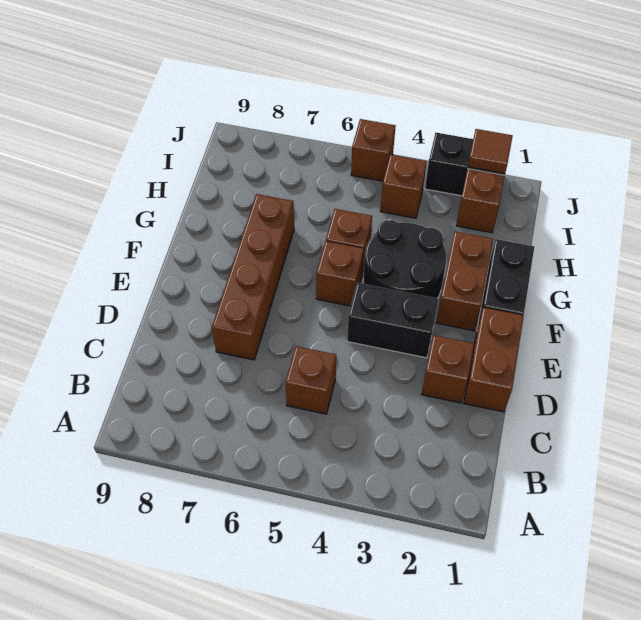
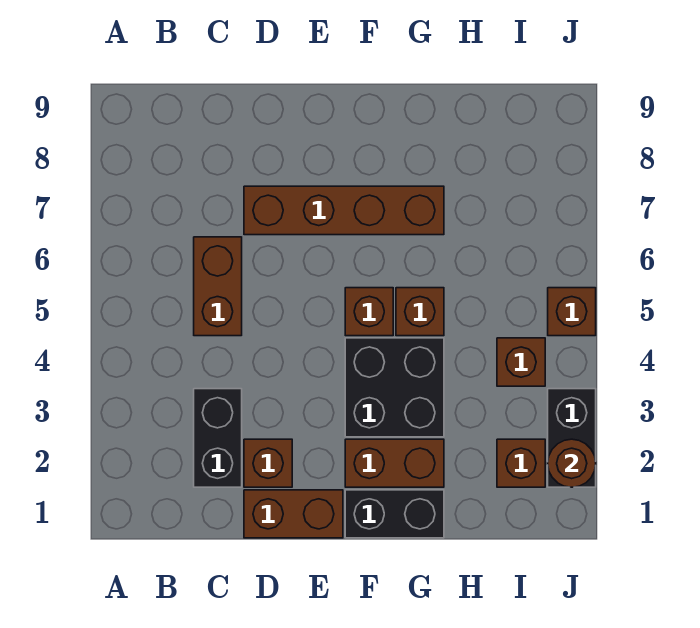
brown 1x1 brick [285,346,336,414] -> brown 1x2 brick [194,237,242,336]
black 1x2 brick [347,283,438,358] -> black 1x2 brick moved to [194,389,242,487]
black 2x2 round brick [363,220,446,298] -> black 2x2 brick [345,338,444,437]
brown 1x1 tile [468,129,513,174] -> brown 1x1 round brick [548,439,596,487]

